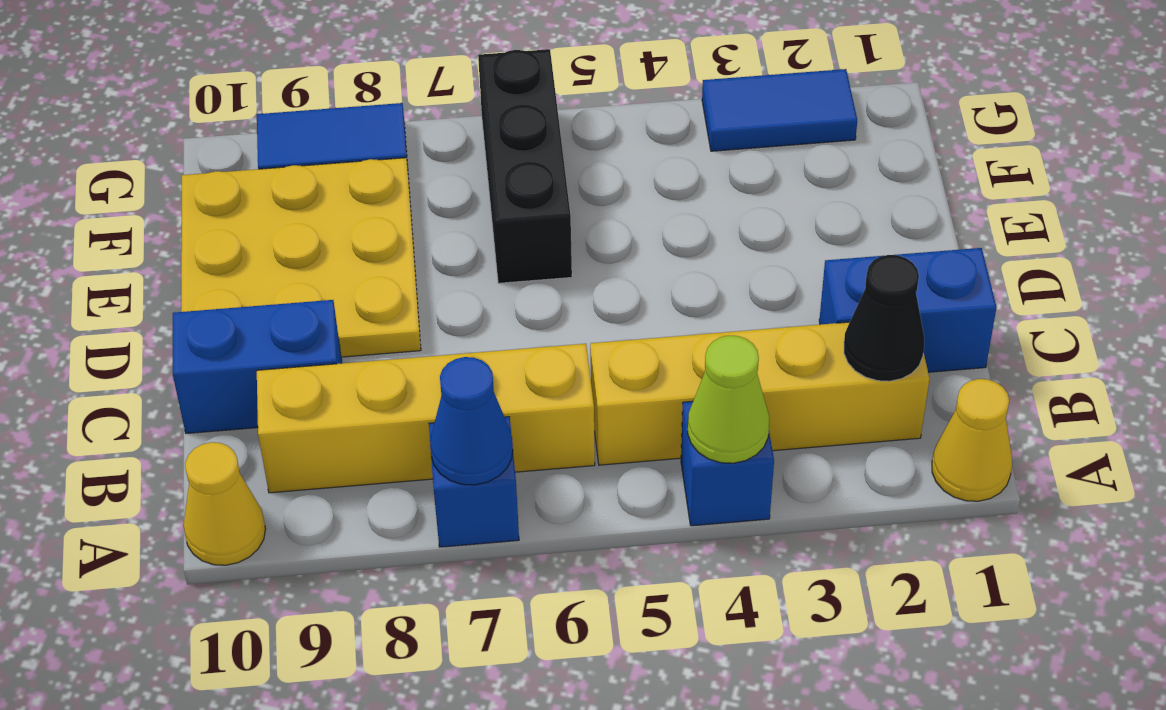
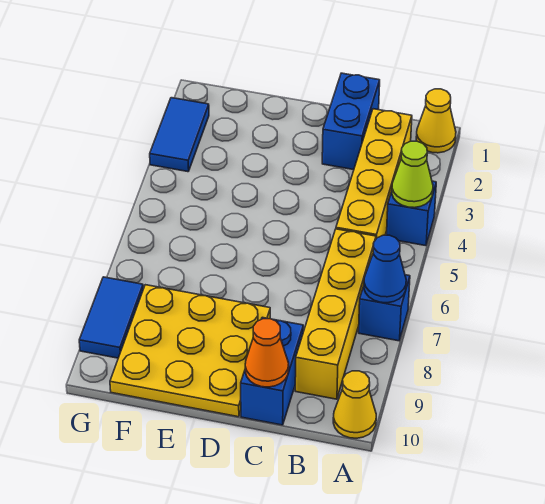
black 1x1 cone [844,255,924,381] -> none
none -> orange 1x1 cone [245,319,289,387]
black 1x3 brick [478,49,572,283] -> none

